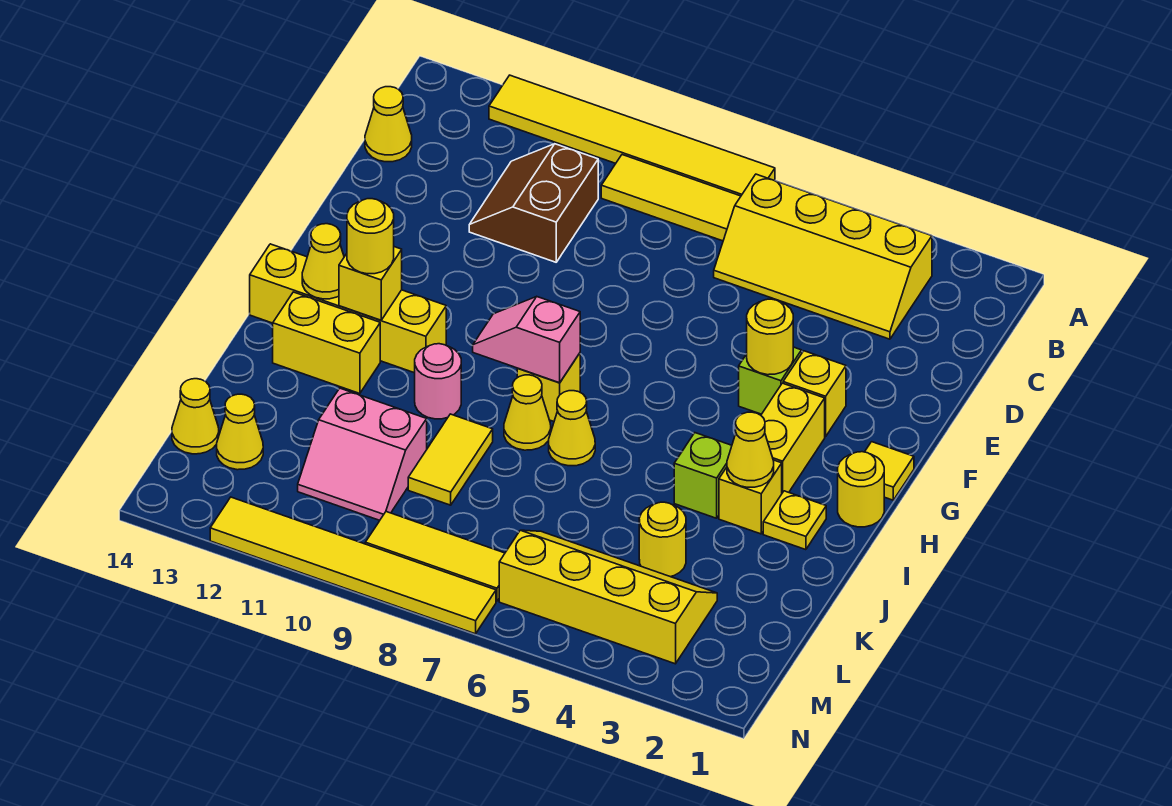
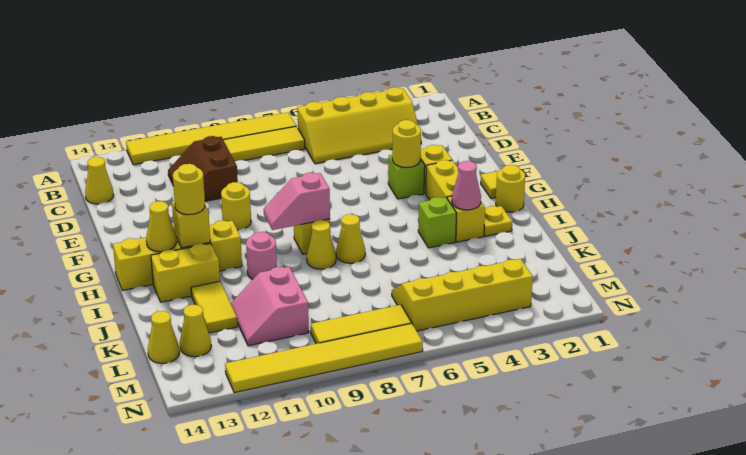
yellow 1x1 cone [727,412,774,487] -> pink 1x1 cone [452,161,481,210]
yellow 1x2 tile [408,414,493,505] -> yellow 1x2 tile moved to [191,282,238,333]
yellow 1x1 round brick [639,502,686,577] -> yellow 1x1 round brick moved to [221,182,251,230]
pink 2x2 slope [298,388,427,520] -> pink 2x2 slope turned to [231,267,309,346]

